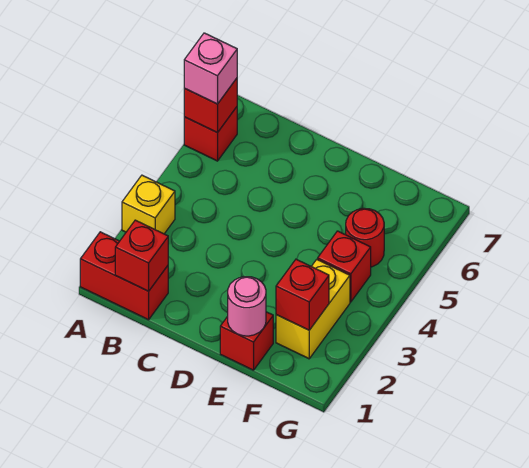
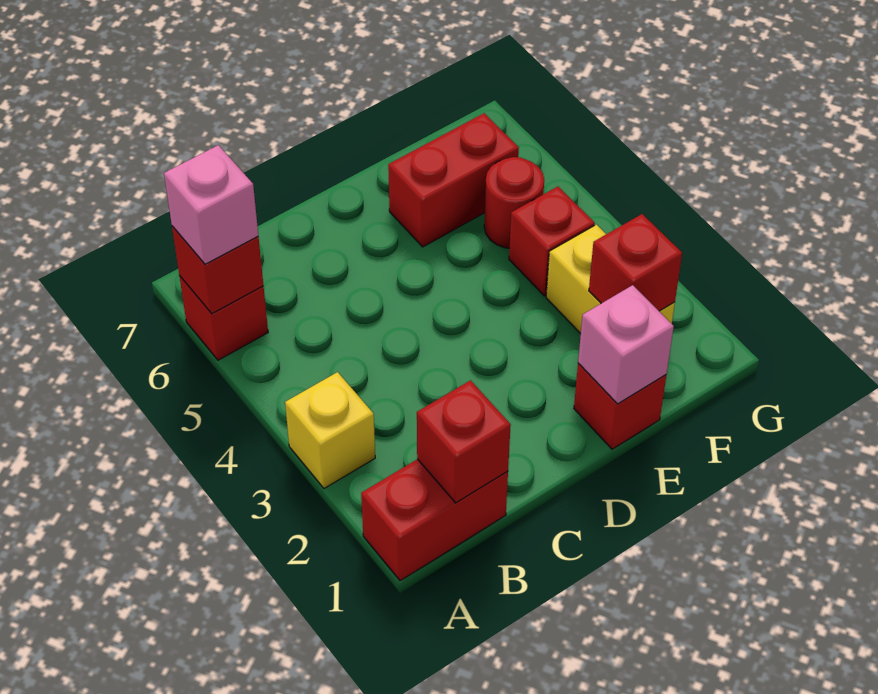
pink 1x1 round brick [228,277,266,336] -> pink 1x1 brick [578,285,674,404]
none -> red 1x2 brick [388,113,519,247]

